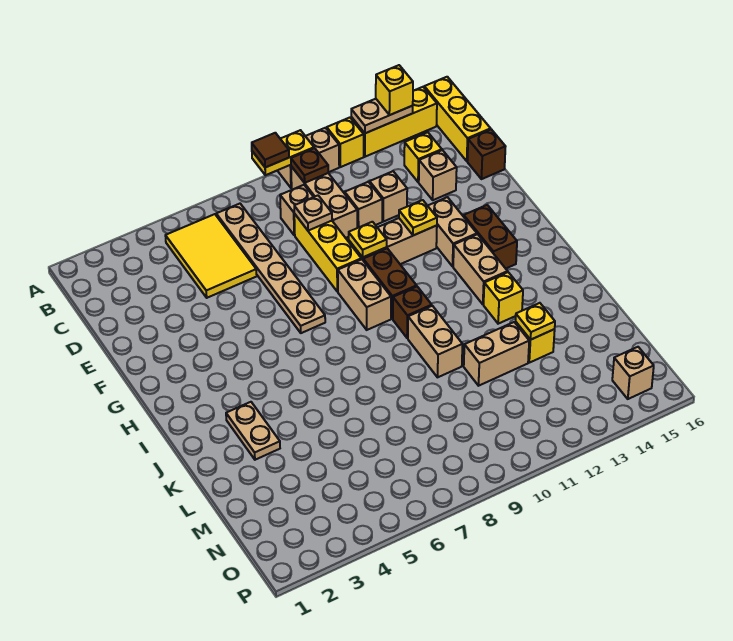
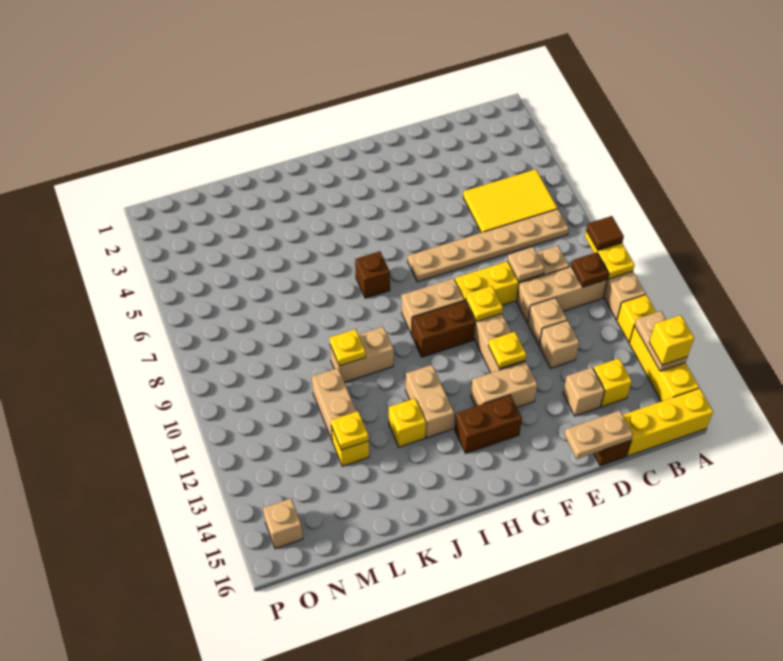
tan 1x2 brick [453,234,508,304] -> tan 1x2 brick turned to [406,365,454,438]
brown 1x1 brick [393,287,432,338] -> brown 1x1 brick moved to [355,251,390,298]
tan 1x2 plate [226,402,280,460] -> tan 1x2 plate moved to [564,411,633,459]
none -> yellow 1x1 plate [329,329,366,366]

